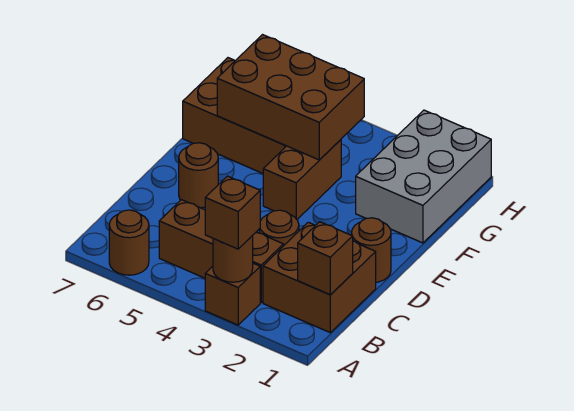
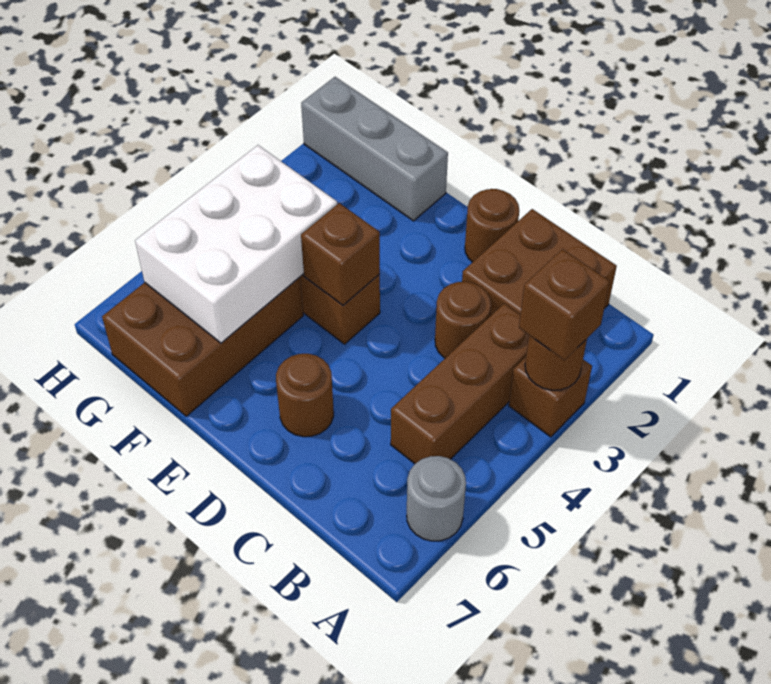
brown 1x1 round brick [109,210,149,275] -> grey 1x1 round brick [407,456,466,541]
brown 1x1 brick [298,222,353,295] -> brown 1x1 brick moved to [301,203,380,305]
grey 2x3 brick [356,110,491,243] -> grey 1x3 brick [301,77,448,221]
brown 2x3 brick [217,35,364,160] -> white 2x3 brick [135,145,337,343]

